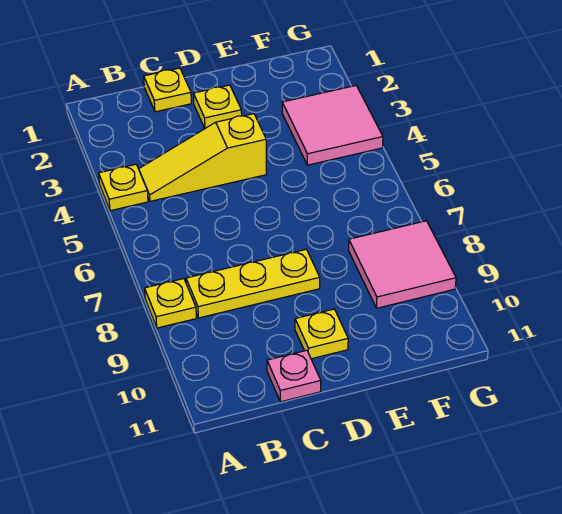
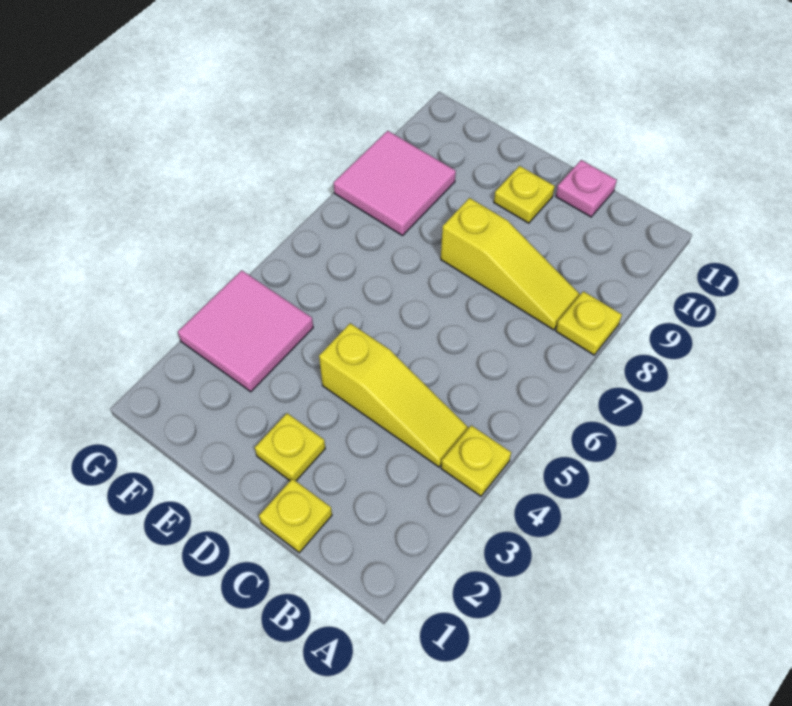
yellow 1x3 plate [186,249,320,318] -> yellow 1x3 slope [441,198,580,330]

